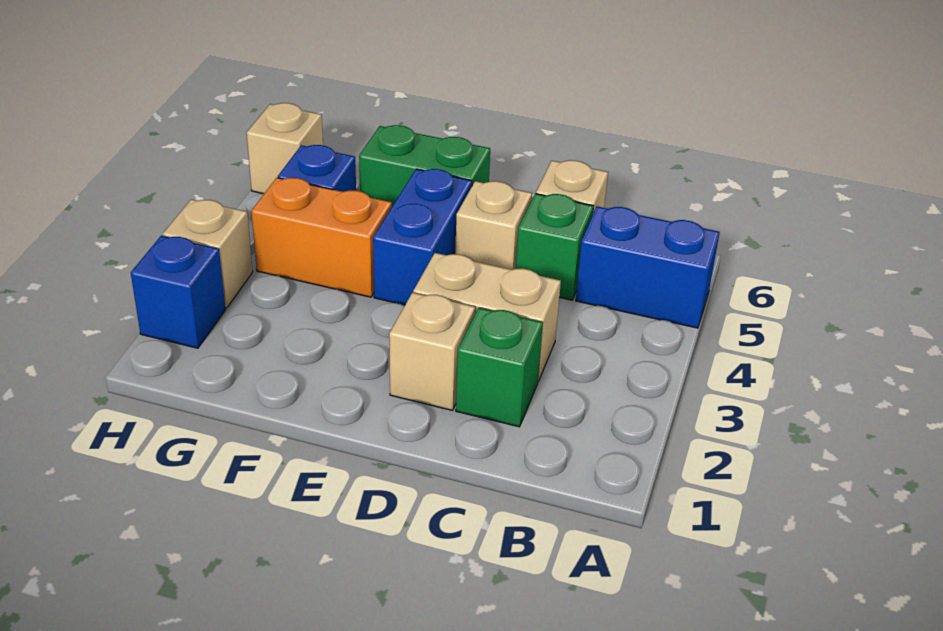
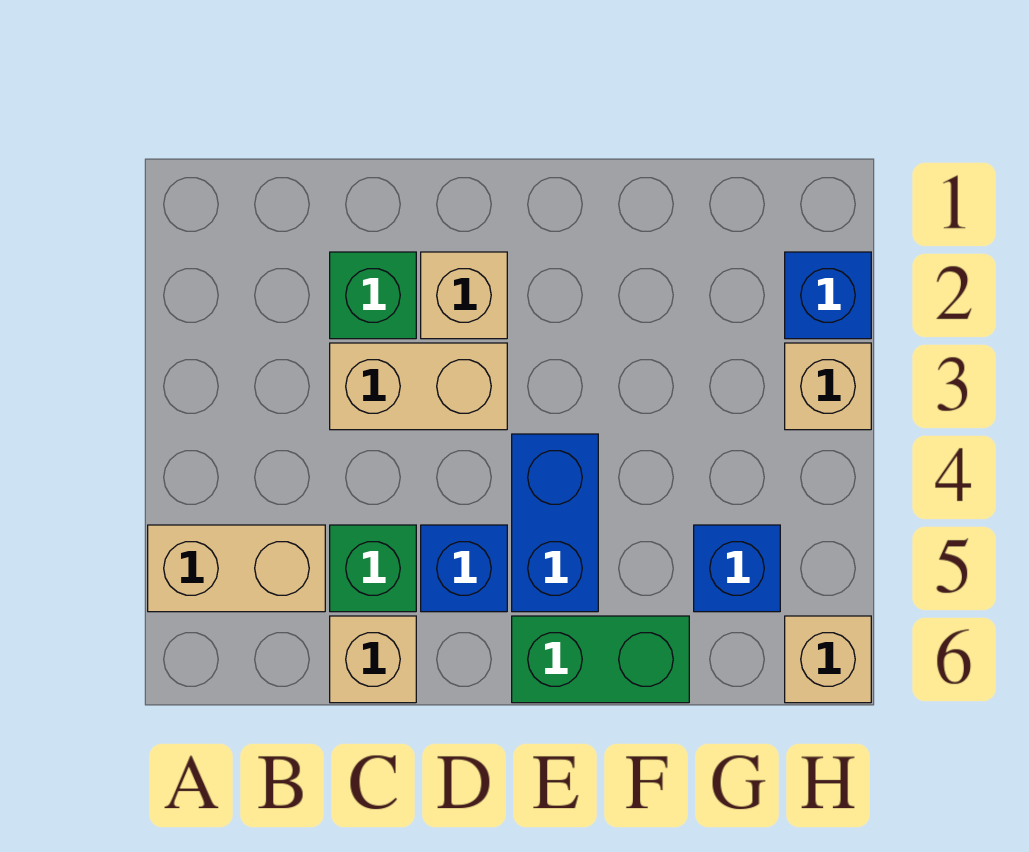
blue 1x2 brick [576,206,720,328] -> tan 1x2 brick [148,525,325,612]
tan 1x1 brick [455,181,532,270] -> blue 1x1 brick [421,525,507,612]
orange 1x2 brick [252,178,392,297] -> none

